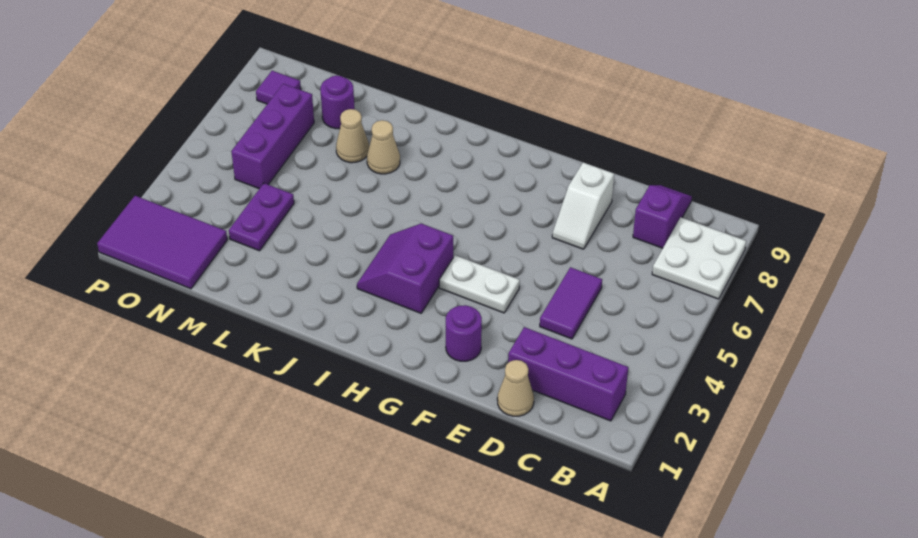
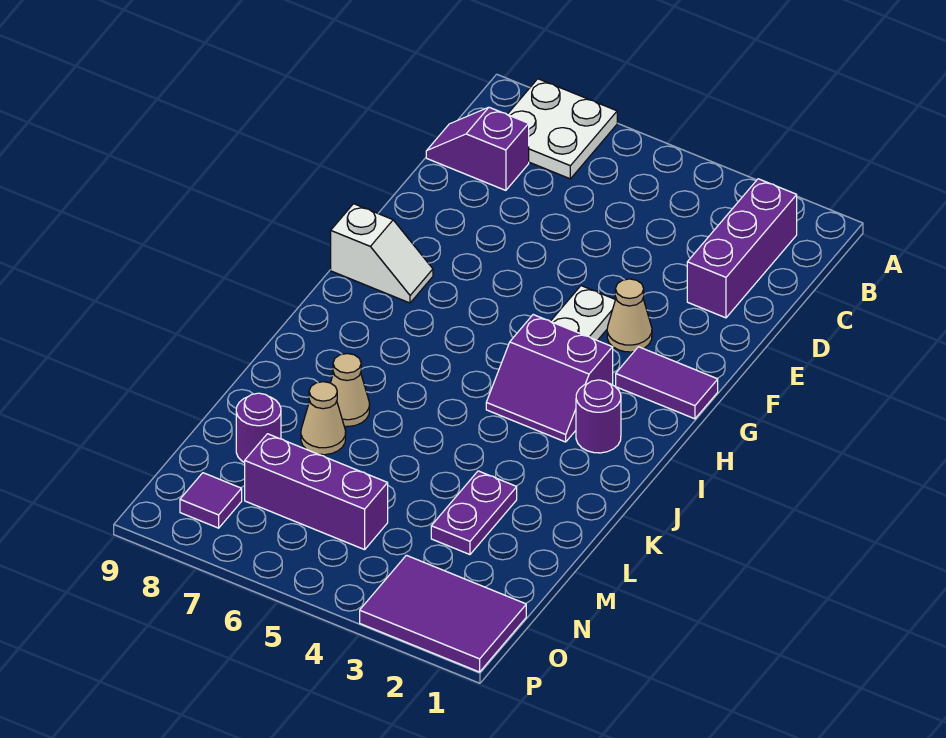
tan 1x1 cone [497,360,534,416] -> tan 1x1 cone moved to [607,279,652,352]
purple 1x2 tile [540,267,602,339] -> purple 1x2 tile moved to [616,347,718,419]
white 1x2 slope [552,163,614,249] -> white 1x2 slope moved to [331,204,433,303]
purple 1x1 round brick [446,305,482,361] -> purple 1x1 round brick moved to [576,380,621,453]
purple 1x2 plate [229,183,294,251] -> purple 1x2 plate turned to [431,471,517,555]
purple 2x3 tile [97,196,227,289] -> purple 2x3 tile turned to [360,555,526,672]

